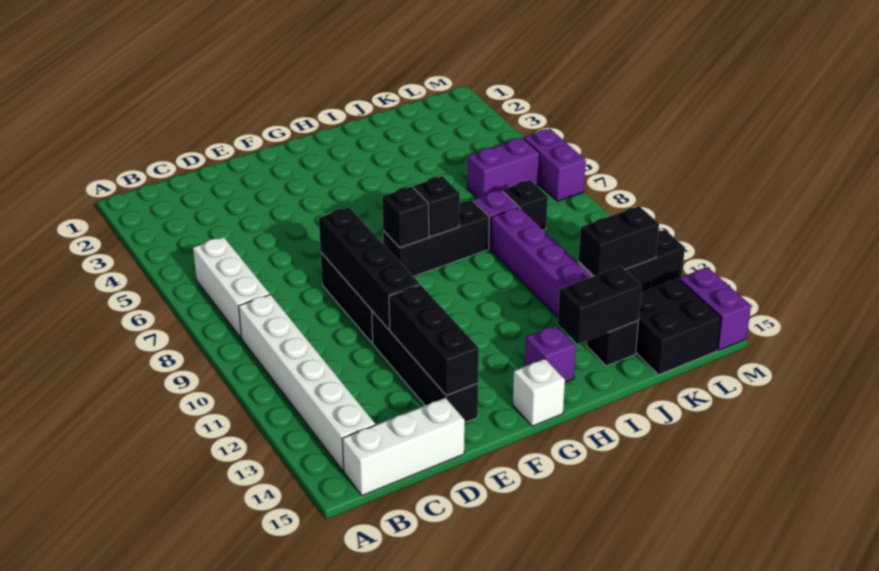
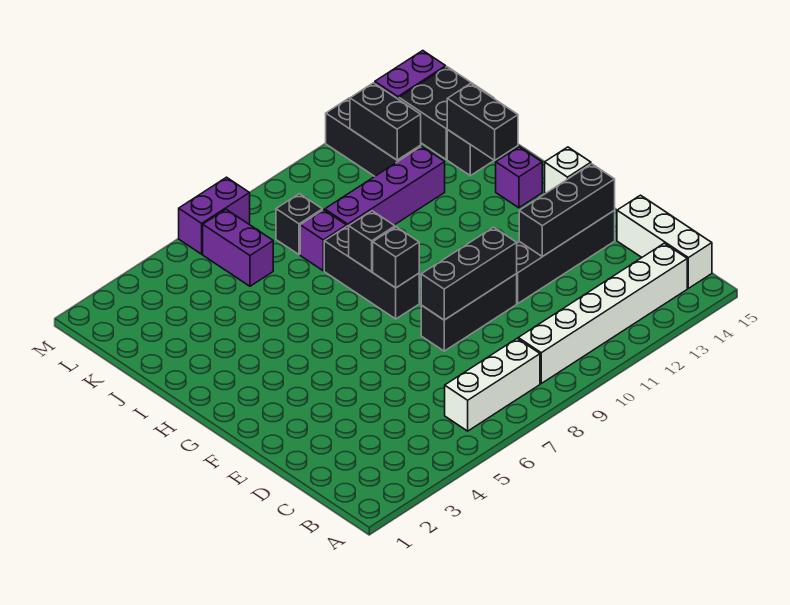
black 1x4 brick [319,208,420,330] -> black 1x3 brick [421,227,517,320]

